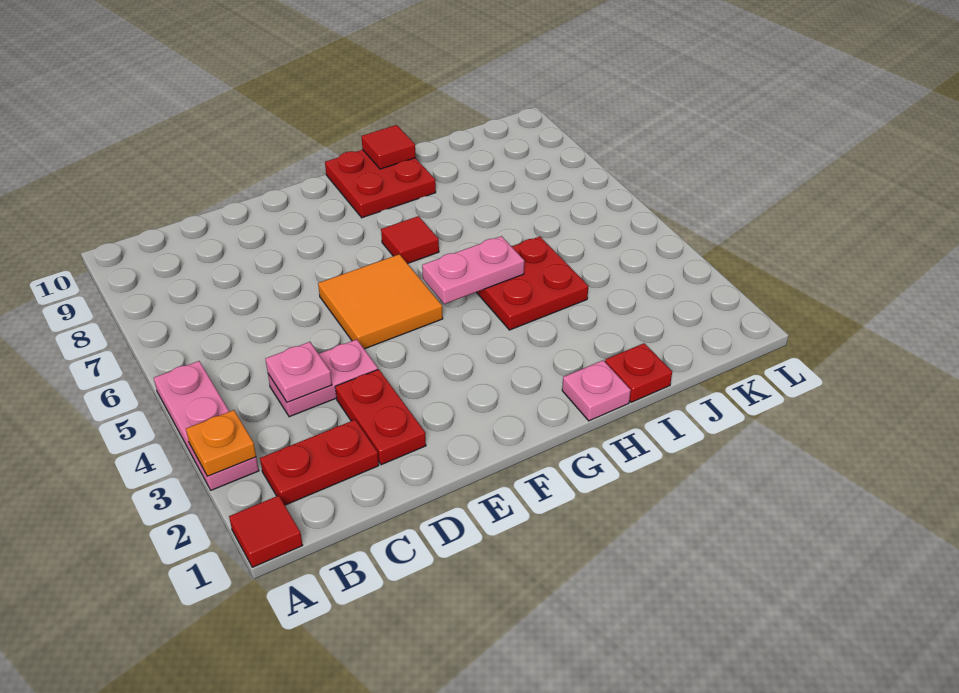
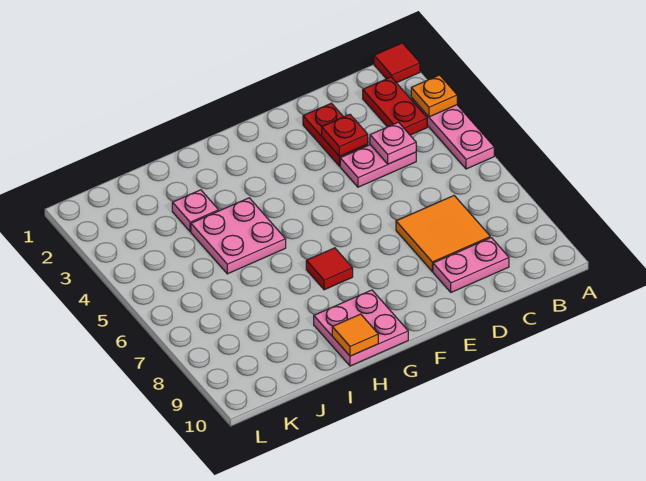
red 1x2 plate [260,420,379,505] -> red 1x2 plate turned to [363,77,427,135]
orange 2x2 tile [318,254,443,349] -> orange 2x2 tile moved to [396,196,490,271]
pink 1x2 plate [422,236,524,304] -> pink 1x2 plate moved to [433,238,509,292]
red 2x2 plate [325,150,436,218] -> pink 2x2 plate [314,290,408,366]
pink 1x1 plate [562,360,631,421] -> pink 1x1 plate moved to [172,190,219,232]
red 2x2 plate [477,236,588,330] -> pink 2x2 plate [191,198,286,274]
red 1x1 tile [361,125,416,169] -> orange 1x1 tile [332,314,378,356]
red 1x1 plate [605,343,672,402] -> red 1x1 plate moved to [322,114,368,156]

